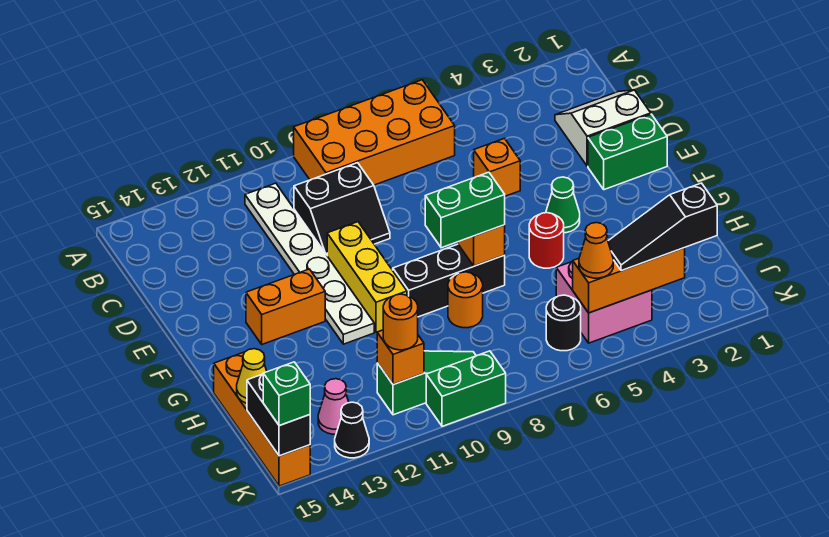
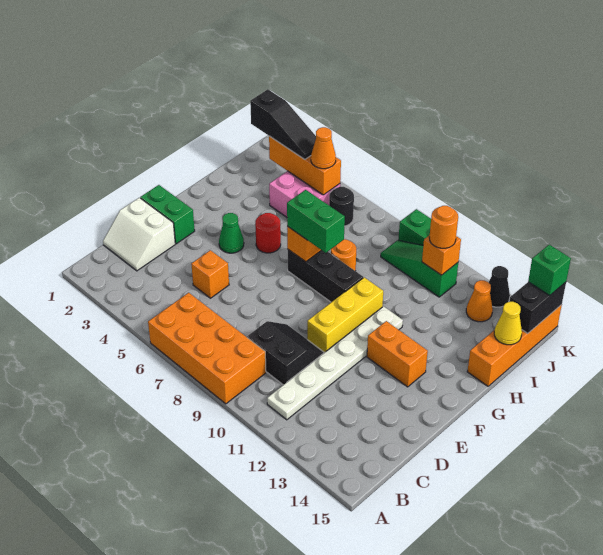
pink 1x1 cone [318,379,349,434] -> orange 1x1 cone [466,280,493,322]

